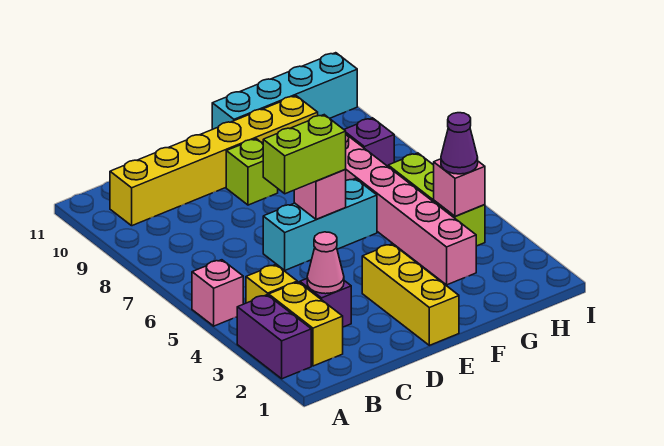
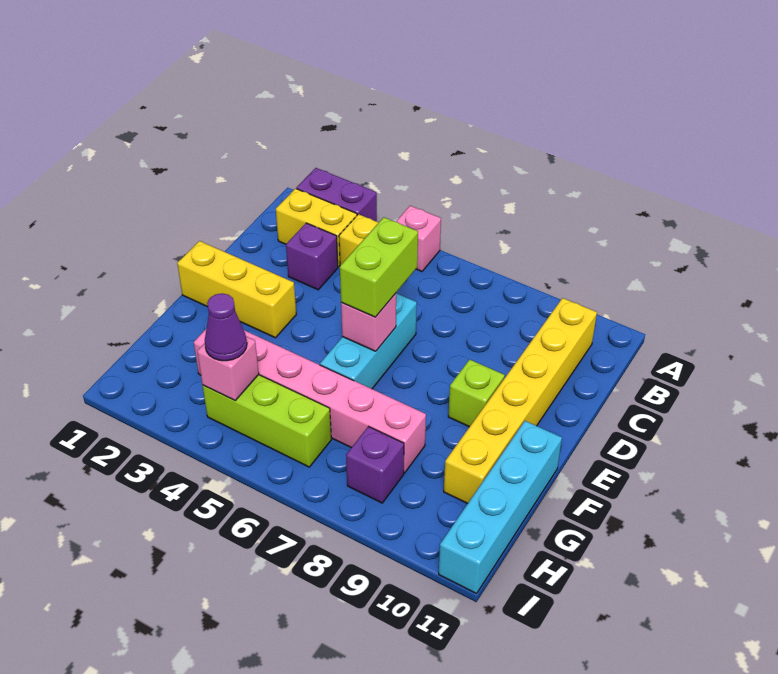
pink 1x1 cone [307,232,344,294] -> none

